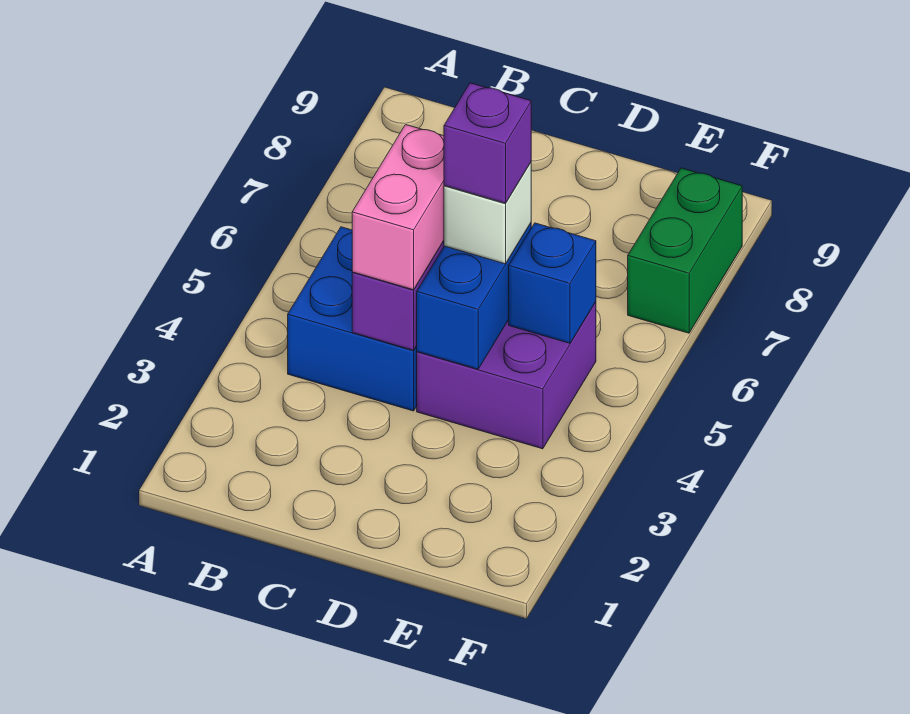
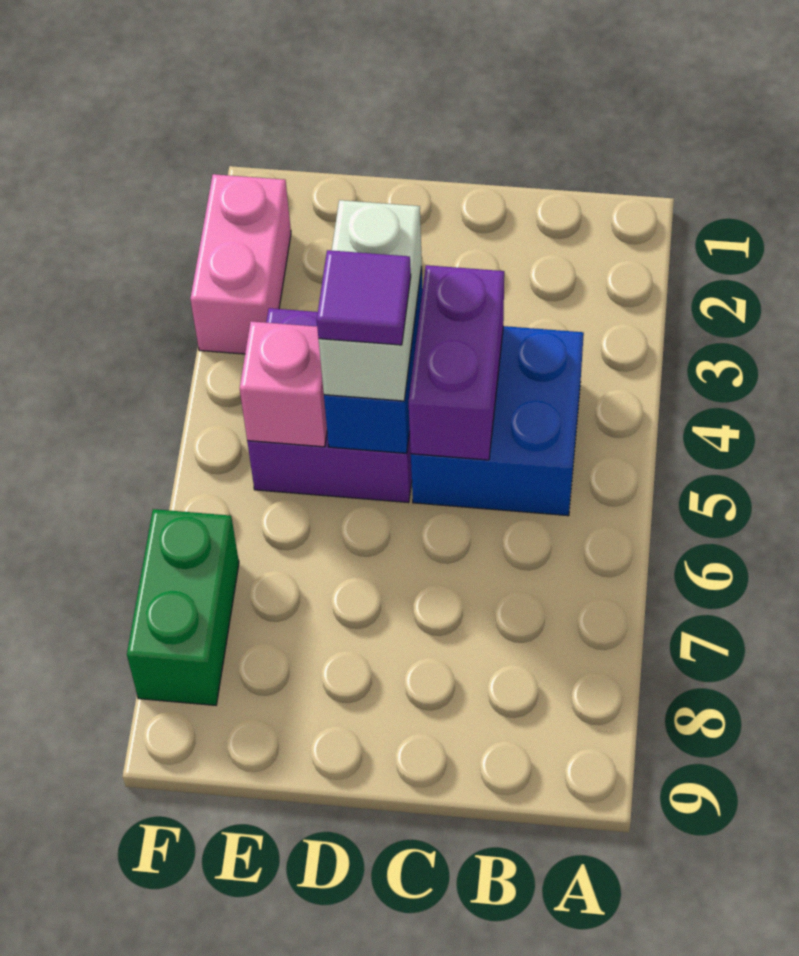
pink 1x2 brick [352,125,444,290] -> pink 1x2 brick moved to [190,174,291,354]
white 1x1 brick [444,163,531,264] -> white 1x2 brick [319,200,422,401]
purple 1x1 brick [444,83,531,203] -> purple 1x1 tile [317,250,411,345]
blue 1x1 brick [509,223,596,343] -> pink 1x1 brick [240,321,327,447]

